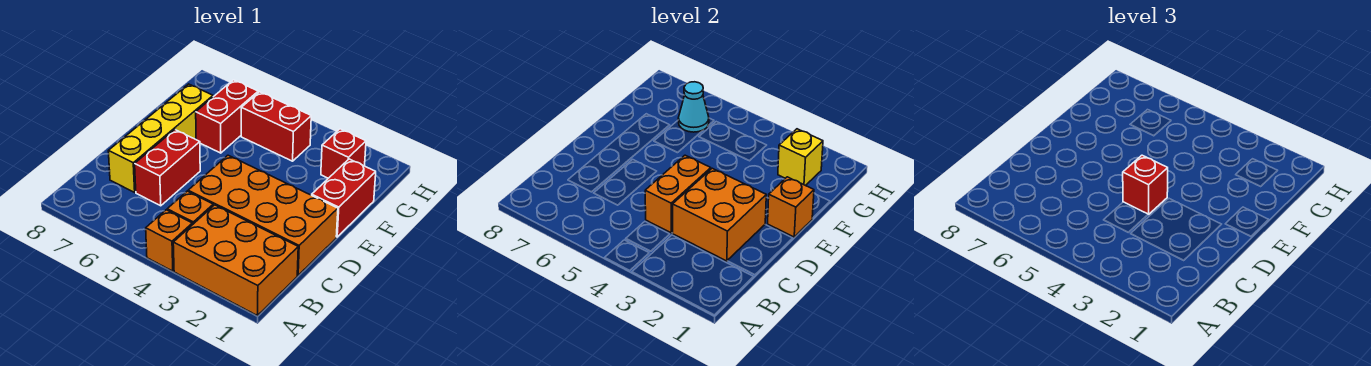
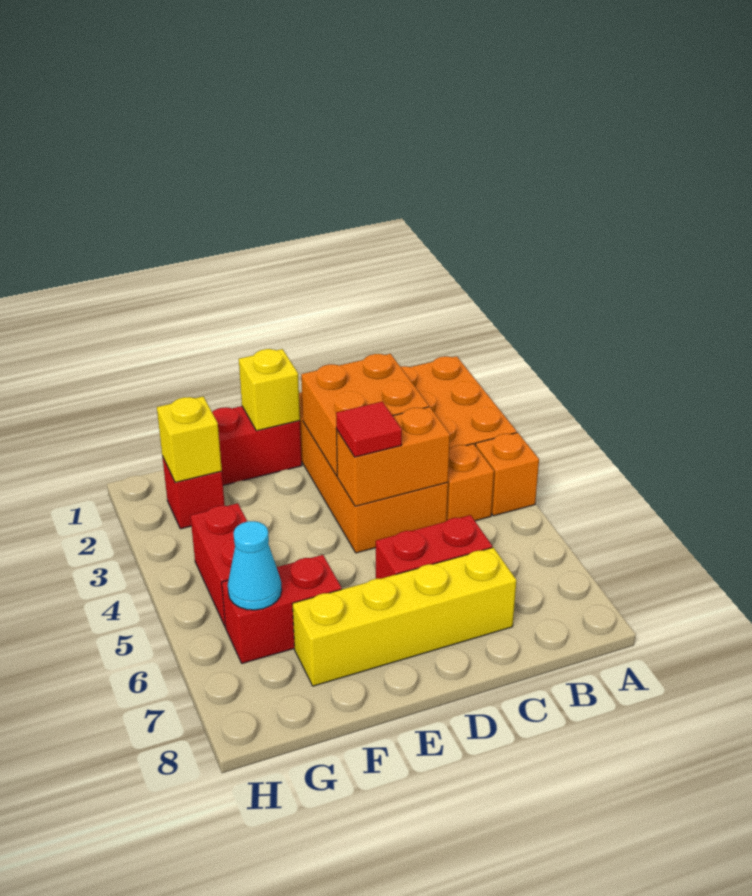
red 1x1 brick [1123,155,1168,214] -> red 1x1 tile [336,402,402,457]
orange 1x1 brick [768,177,814,237] -> yellow 1x1 brick [239,349,300,431]

